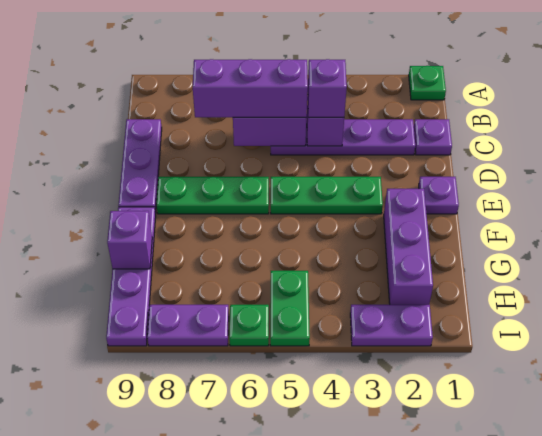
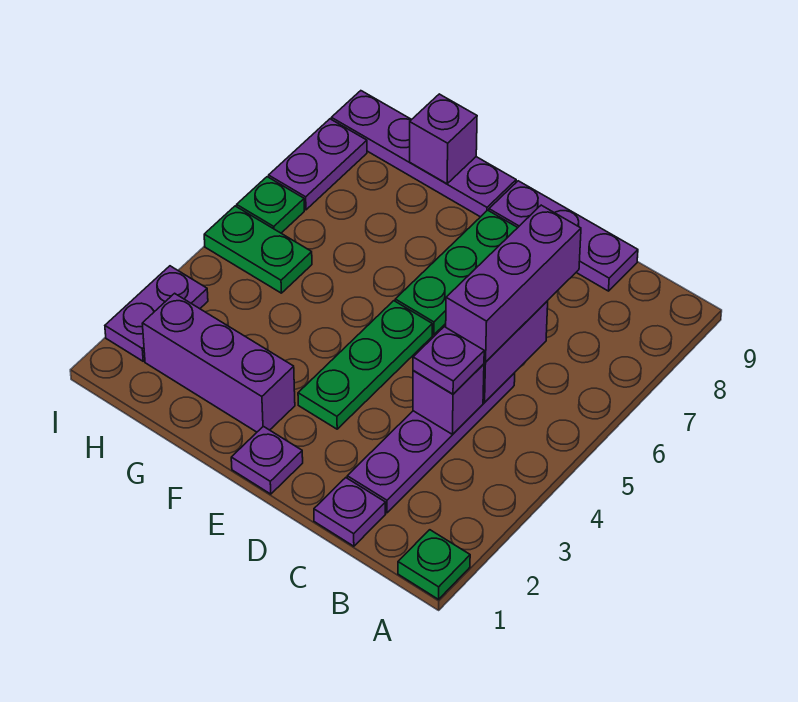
purple 1x1 brick [308,59,347,117] -> purple 1x1 plate [413,327,484,394]

